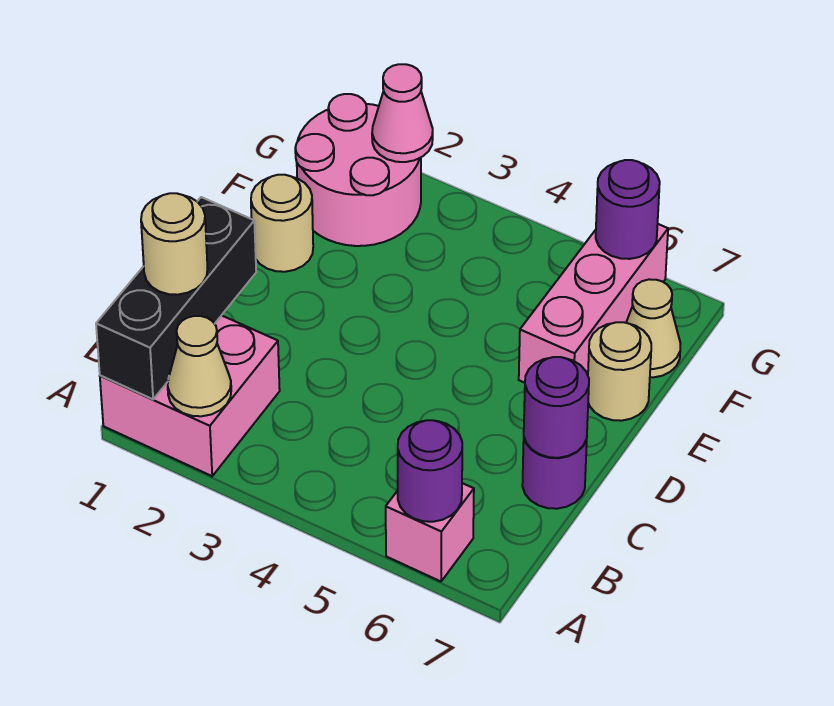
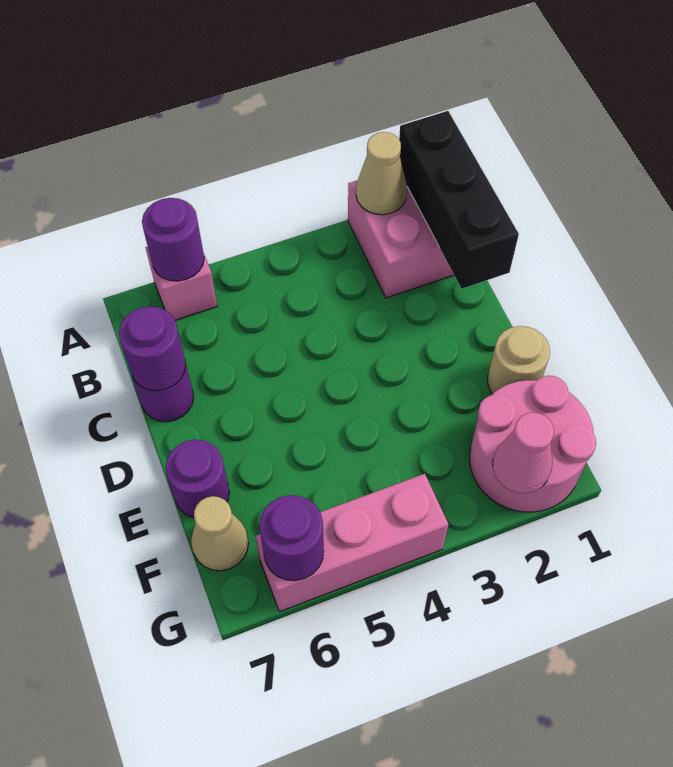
tan 1x1 round brick [141,193,208,295] -> none
pink 1x3 brick [519,224,668,383] -> pink 1x3 brick turned to [256,474,449,612]
tan 1x1 round brick [588,322,651,421] -> purple 1x1 round brick [166,440,229,518]

